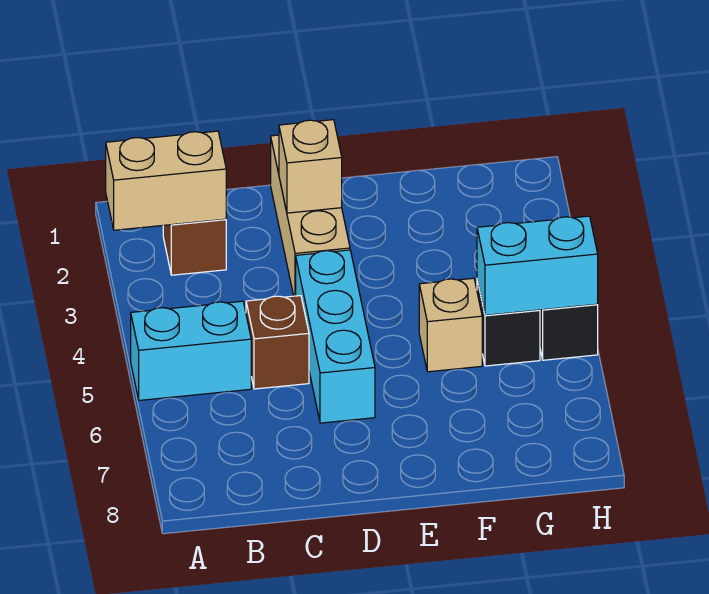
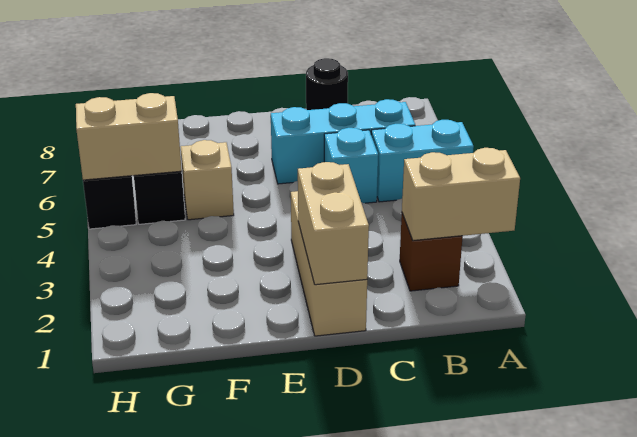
brown 1x1 brick [246,296,309,389] -> cyan 1x1 brick [324,128,378,203]
none -> black 1x1 round brick [306,58,348,110]
tan 1x1 brick [279,120,342,213] -> tan 1x2 brick [298,162,369,285]
cyan 1x3 brick [296,250,375,423] -> cyan 1x3 brick turned to [271,99,415,184]
cyan 1x2 brick [477,216,598,315] -> tan 1x2 brick [76,93,182,180]

